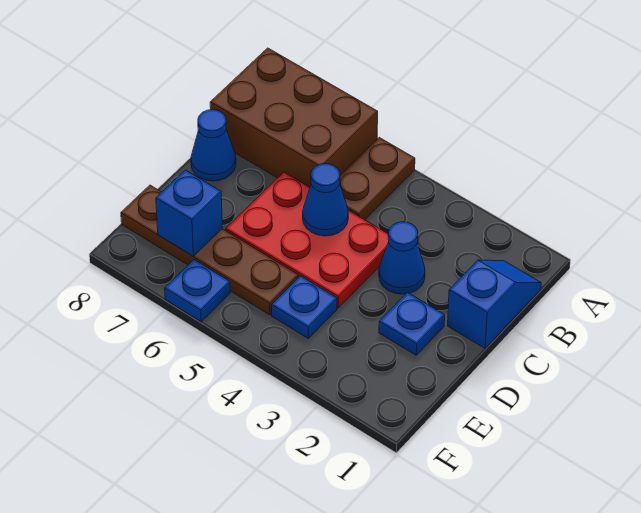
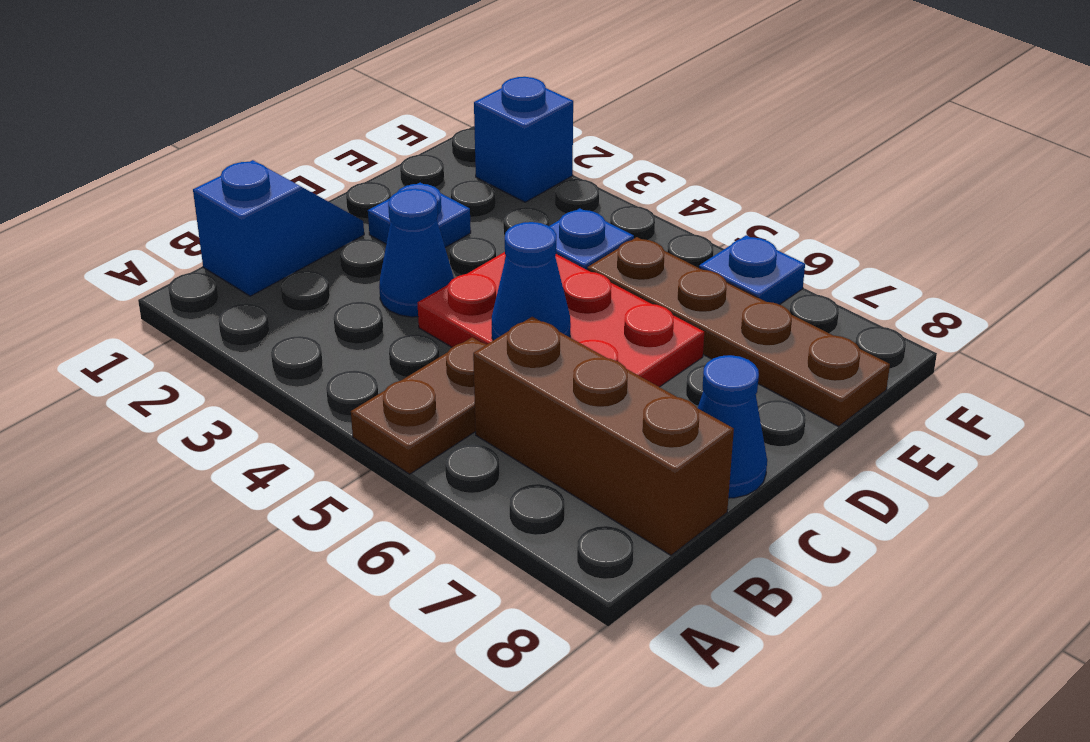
brown 2x3 brick [210,48,378,187] -> brown 1x3 brick [473,317,734,555]
blue 1x2 slope [448,260,541,348] -> blue 1x2 slope turned to [193,160,364,296]
blue 1x1 brick [156,170,222,256] -> blue 1x1 brick moved to [474,77,573,202]

